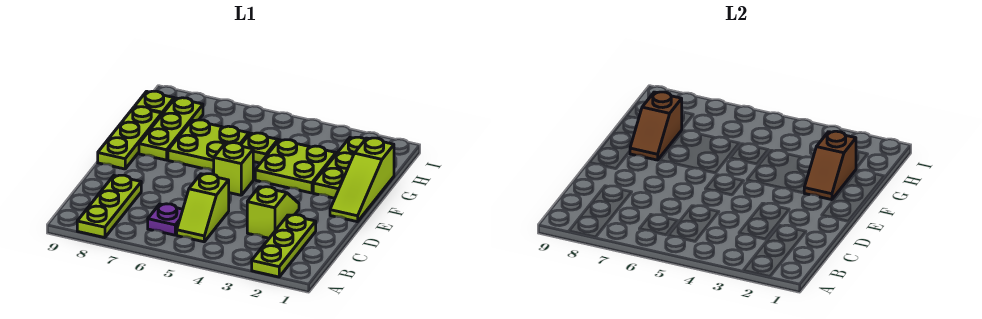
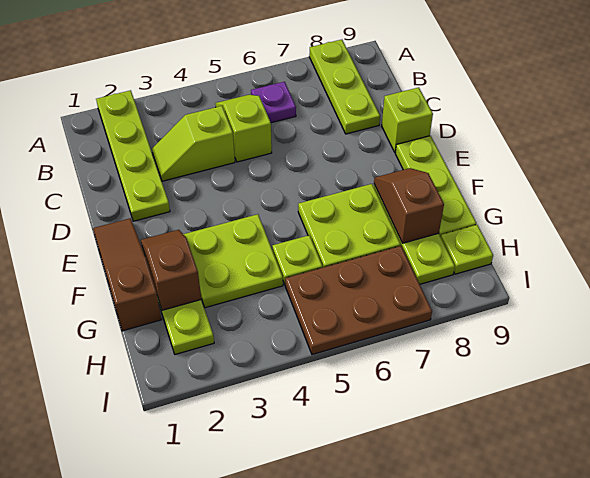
lime 1x3 plate [252,215,316,277] -> lime 1x4 plate [96,90,170,221]
lime 1x2 slope [247,187,299,238] -> lime 1x2 slope turned to [152,106,235,181]
lime 1x3 slope [330,138,394,222] -> brown 1x3 slope [93,218,162,331]
lime 1x1 brick [214,143,253,195] -> lime 1x1 brick moved to [382,87,433,152]
none -> brown 2x3 plate [285,246,432,355]

